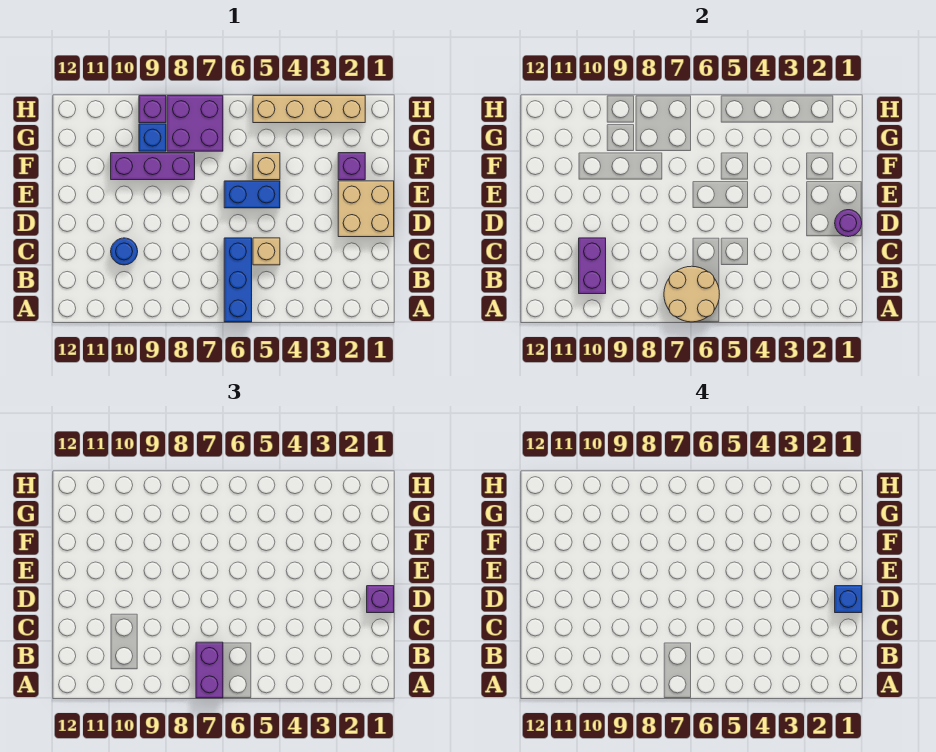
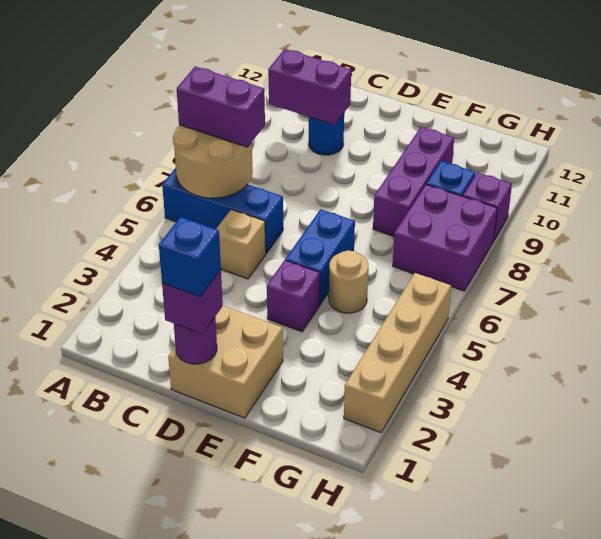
purple 1x1 brick [338,153,365,180] -> purple 1x1 brick moved to [267,260,320,332]
tan 1x1 brick [253,153,280,180] -> tan 1x1 round brick [329,250,368,313]

